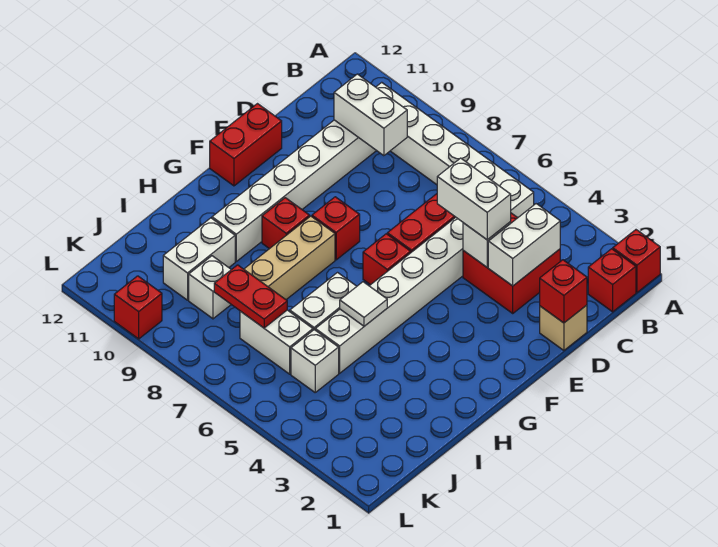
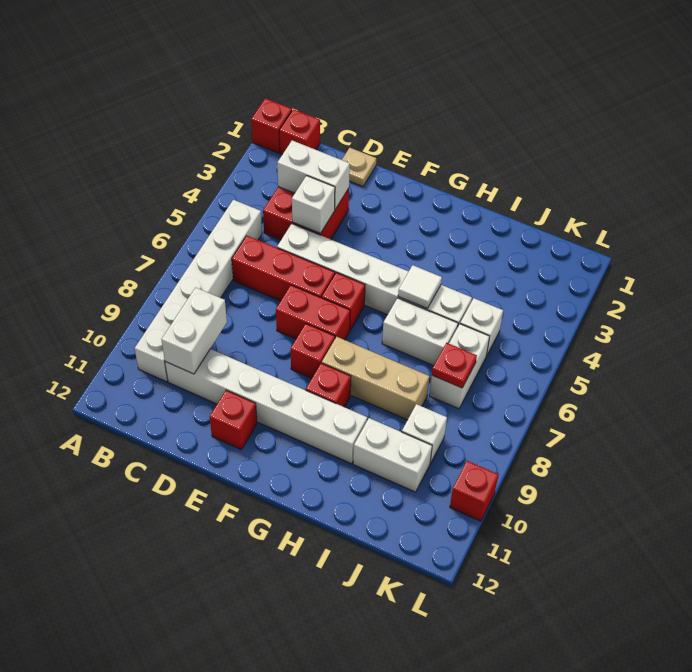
tan 1x1 brick [540,305,587,350] -> tan 1x1 plate [342,148,376,187]
red 1x1 brick [540,260,587,323] -> red 1x1 brick moved to [210,390,257,449]
white 1x2 brick [437,158,511,240] -> none
red 1x2 brick [210,104,282,186] -> red 1x2 brick moved to [276,285,350,340]
red 1x2 plate [214,265,287,328] -> red 1x1 plate [432,343,477,388]

